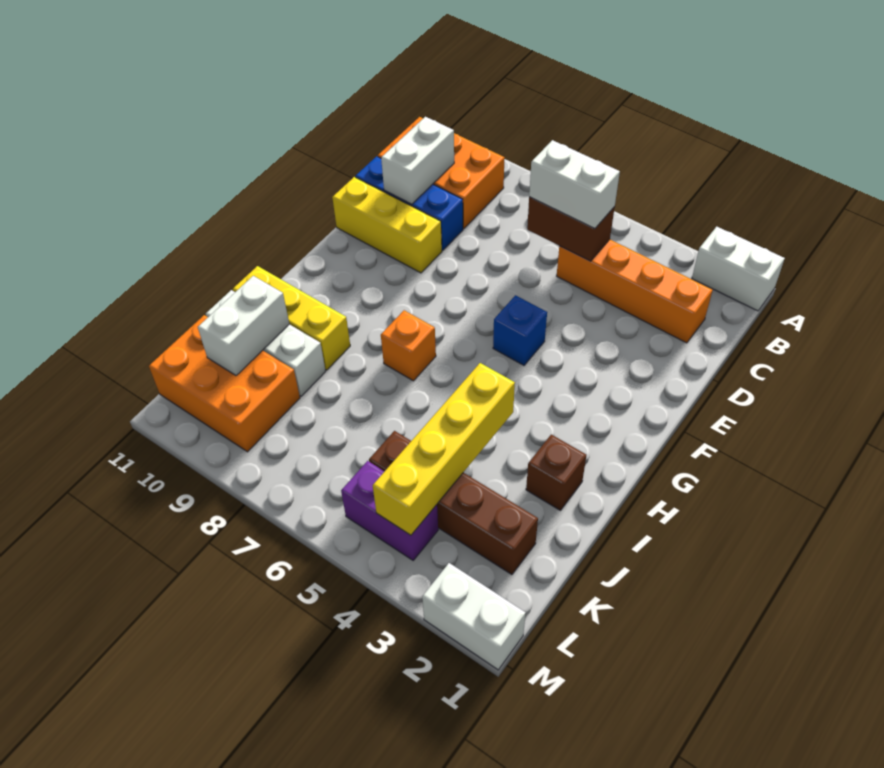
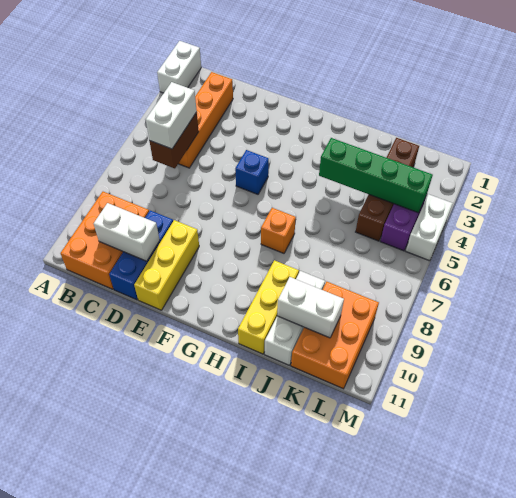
brown 1x1 brick [526,435,586,510] -> none
yellow 1x4 brick [373,363,515,535] -> green 1x4 brick [319,138,433,213]
white 1x2 brick [422,563,526,670] -> white 1x2 brick moved to [406,194,453,261]

